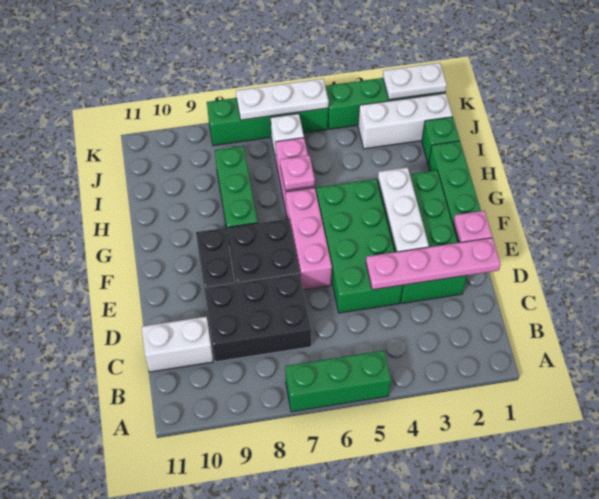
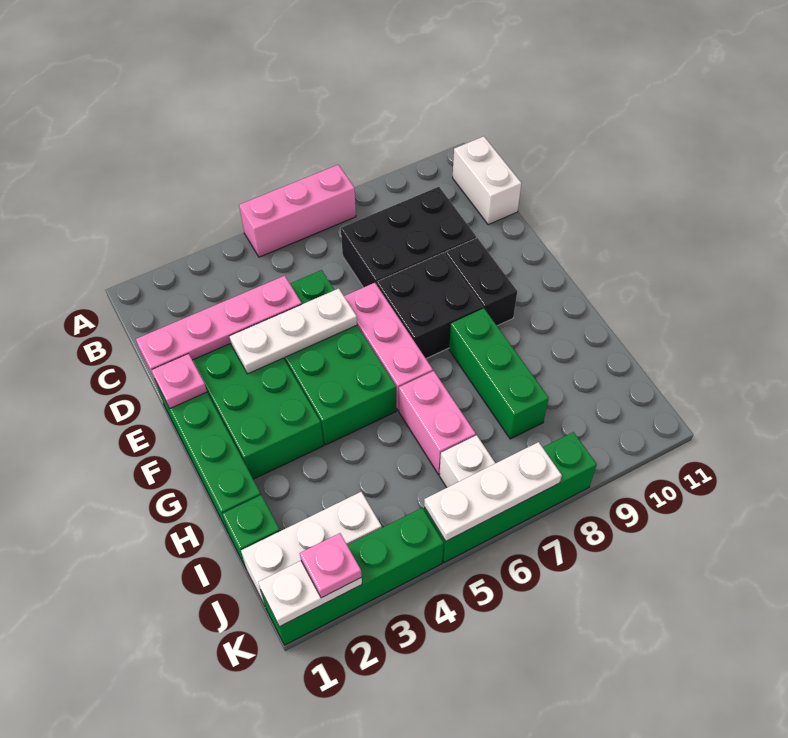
green 1x3 brick [285,351,391,412] -> pink 1x3 brick [239,165,356,257]
white 1x2 brick [142,317,213,372] -> white 1x2 brick turned to [452,136,521,225]
white 1x3 plate [378,167,429,252] -> white 1x3 plate turned to [229,289,357,374]
pink 1x1 plate [280,155,315,190] -> pink 1x1 plate moved to [300,533,362,598]

